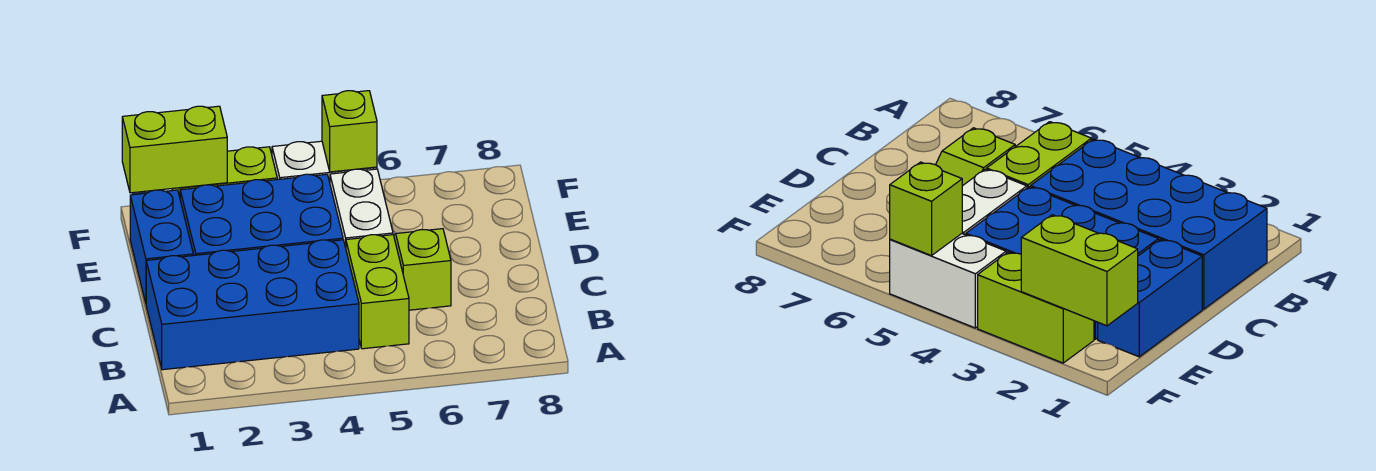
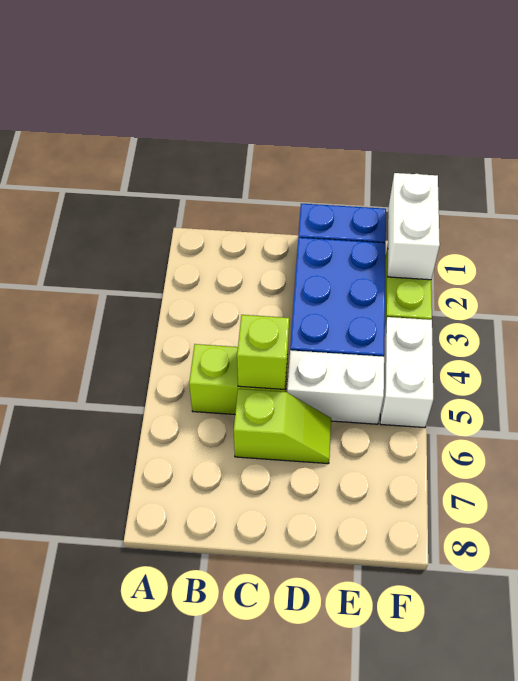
blue 2x4 brick [146,240,359,370] -> none
lime 1x2 brick [122,106,227,193] -> white 1x2 brick [388,173,440,280]
lime 1x1 brick [322,91,377,172] -> lime 1x1 brick moved to [237,315,289,389]

